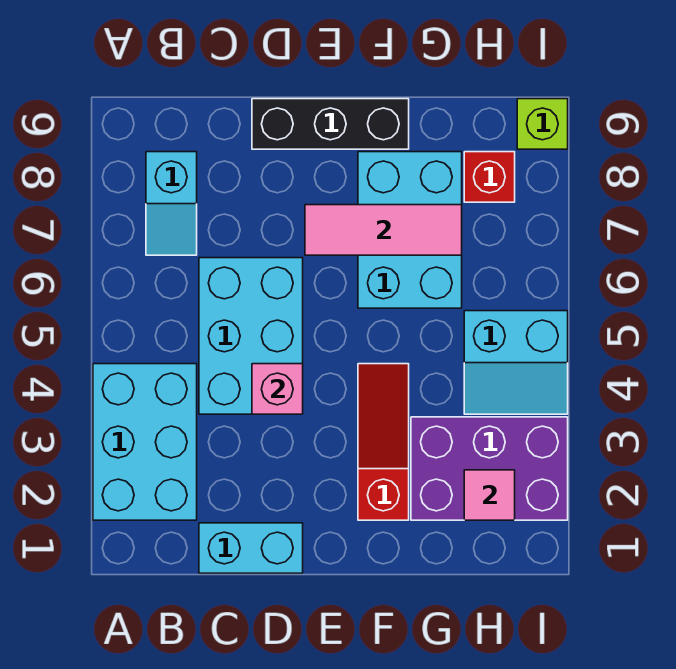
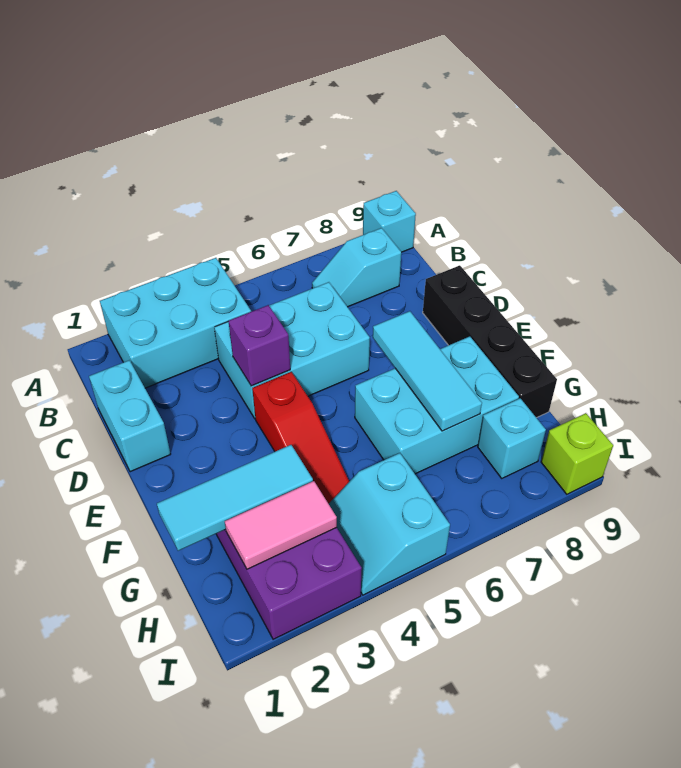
none -> cyan 1x1 brick [363,191,416,252]
pink 1x1 brick [252,364,303,414] -> purple 1x1 brick [228,305,290,386]
black 1x3 brick [252,99,409,149] -> black 1x4 brick [423,265,557,418]
pink 1x3 tile [305,205,462,255] -> cyan 1x3 tile [373,311,482,431]
red 1x3 slope [358,364,409,520] -> red 1x3 slope turned to [252,372,349,504]
none -> cyan 1x3 tile [157,445,313,551]
pink 1x1 tile [464,470,515,520] -> pink 1x2 tile [225,481,337,569]
red 1x1 brick [464,152,515,202] -> cyan 1x1 brick [478,398,546,478]

